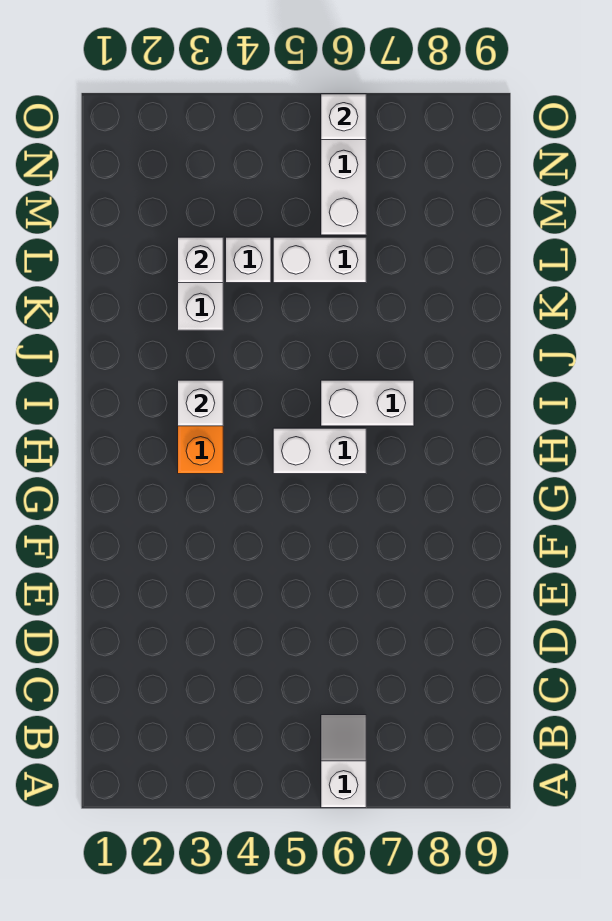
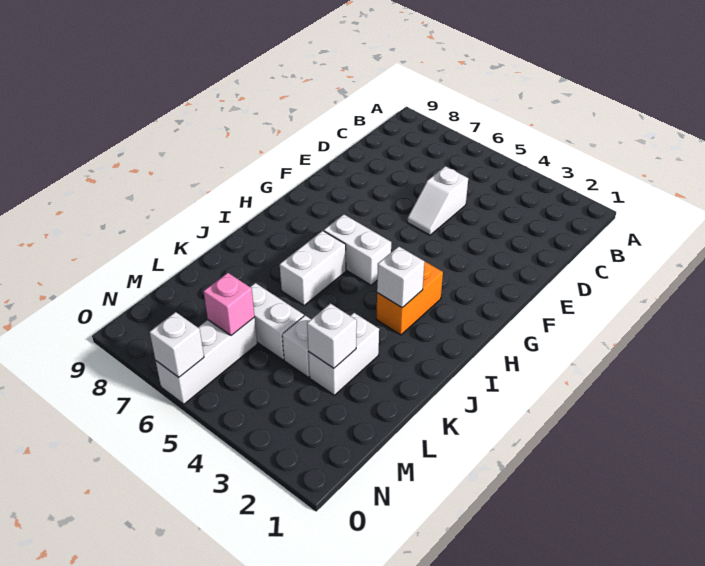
white 1x2 slope [321,715,366,808] -> white 1x2 slope moved to [407,166,468,235]
white 1x2 brick [321,380,414,426] -> white 1x2 brick turned to [280,231,346,305]
none -> pink 1x1 brick [204,273,255,335]

